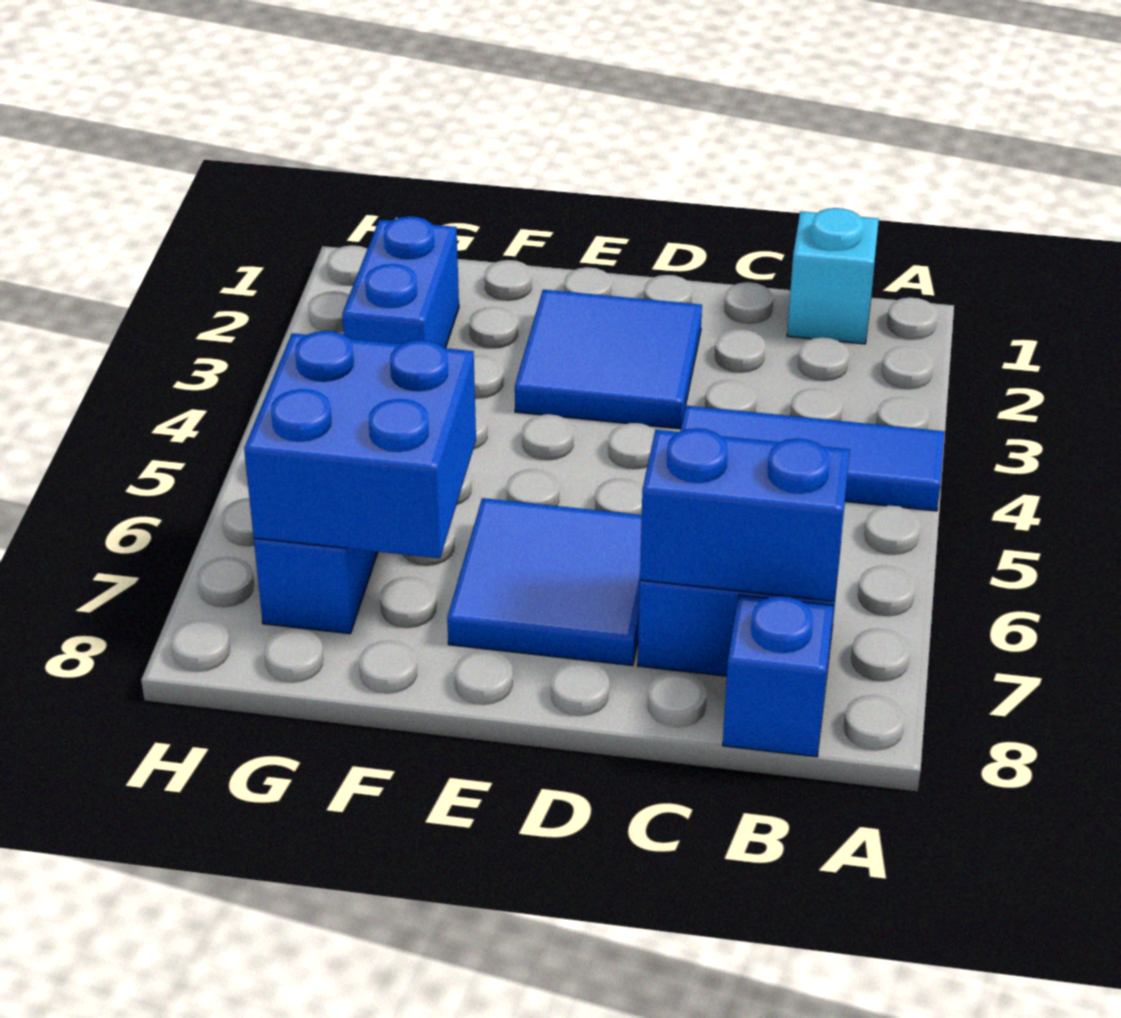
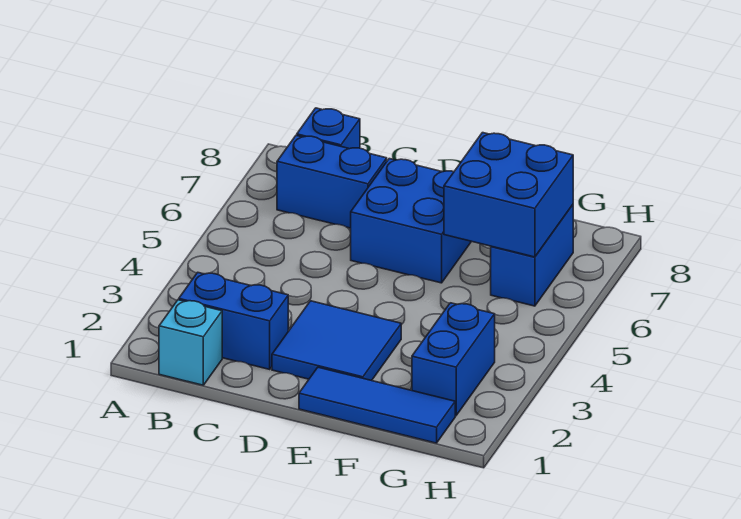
blue 1x3 tile [681,406,944,511] -> blue 1x3 tile moved to [299,367,455,443]
blue 1x2 brick [640,428,850,601] -> blue 1x2 brick moved to [179,272,288,369]
blue 2x2 tile [447,498,642,666] -> blue 2x2 brick [351,159,472,283]

